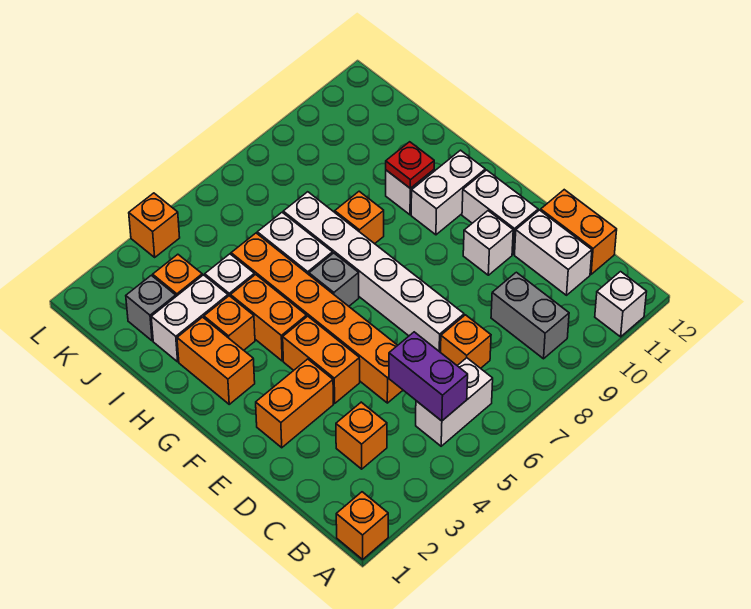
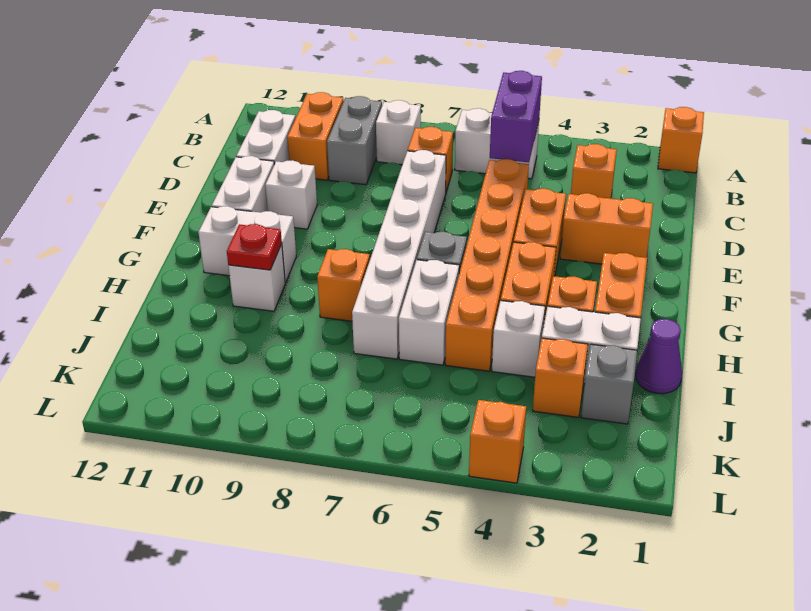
white 1x1 brick [595,272,647,337] -> white 1x1 brick moved to [376,100,421,165]
orange 1x2 brick [541,190,617,274] -> orange 1x2 brick moved to [287,92,344,180]
none -> purple 1x1 cone [636,319,682,394]

